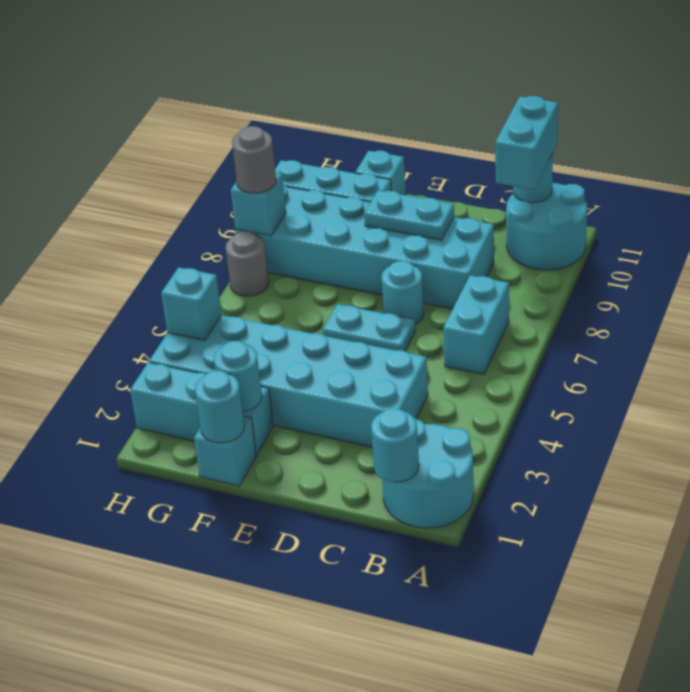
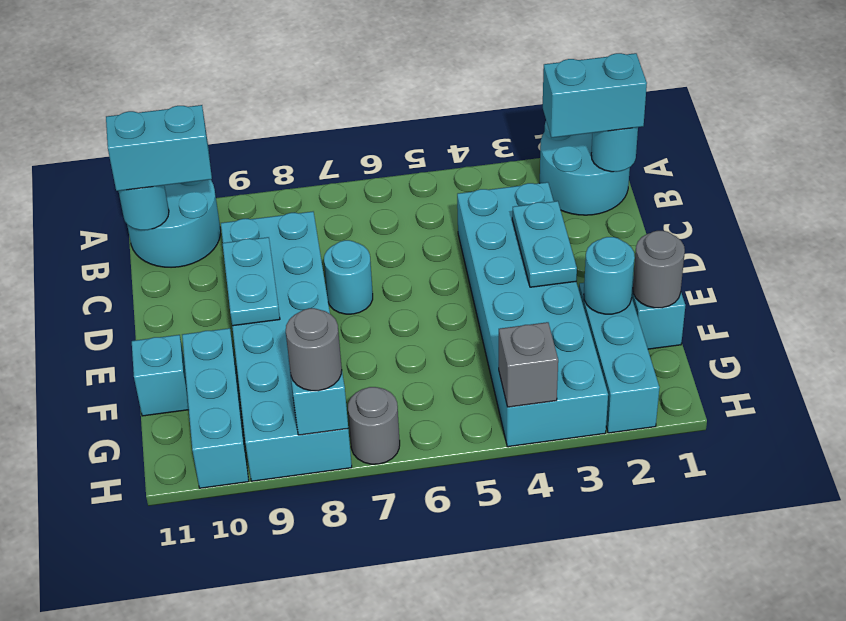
cyan 1x2 brick [443,275,509,374] -> cyan 1x2 brick moved to [543,53,647,138]
cyan 1x2 plate [323,304,415,351] -> cyan 1x2 plate moved to [512,201,577,287]
cyan 1x1 round brick [195,371,244,443] -> grey 1x1 round brick [633,231,685,308]
cyan 1x1 brick [161,267,222,340] -> grey 1x1 brick [499,322,558,407]

